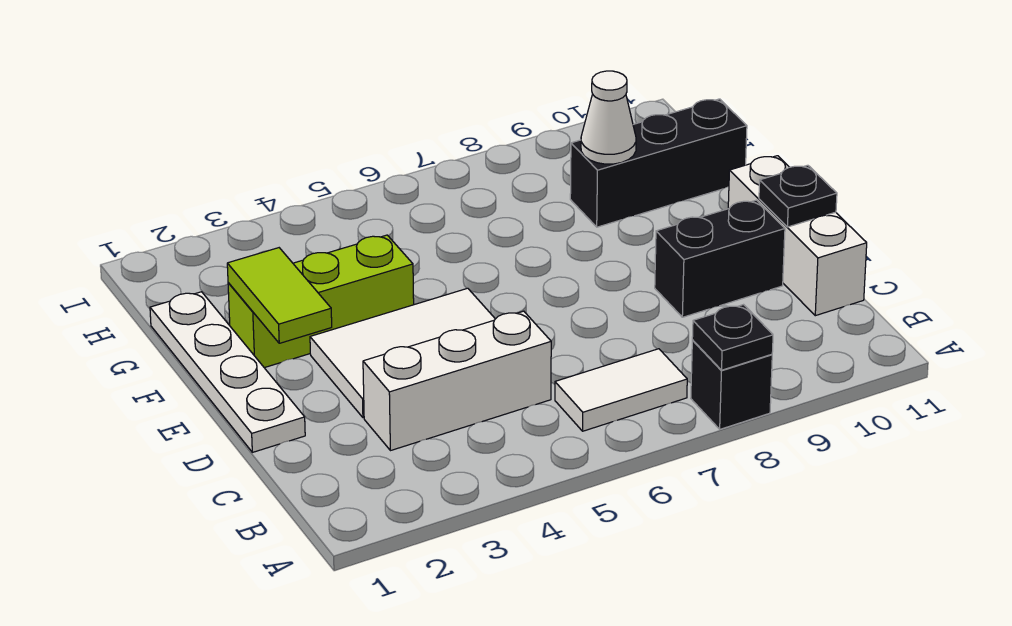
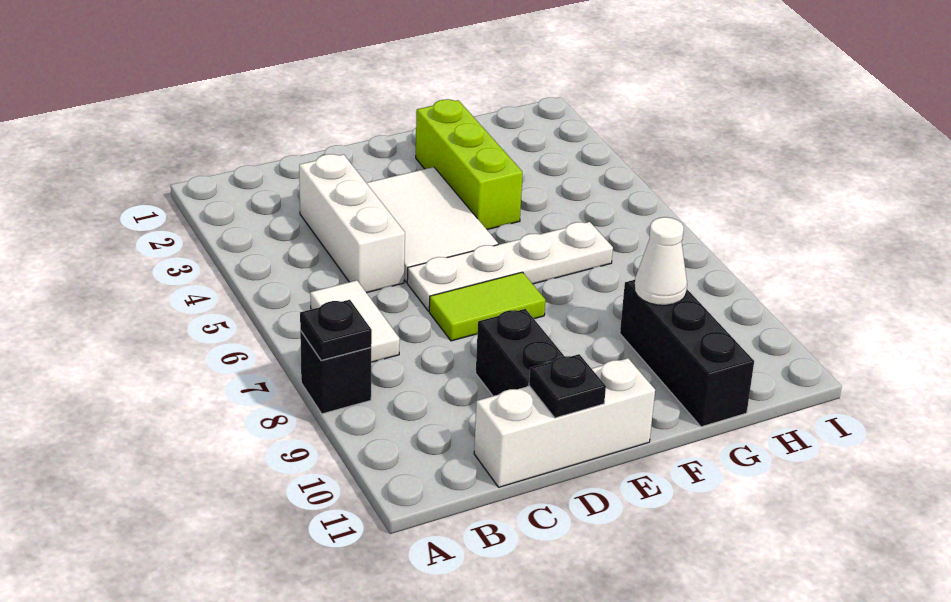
white 1x4 plate [150,292,305,452] -> white 1x4 plate moved to [407,222,613,311]
lime 1x2 tile [227,248,332,343] -> lime 1x2 tile moved to [429,272,545,341]

